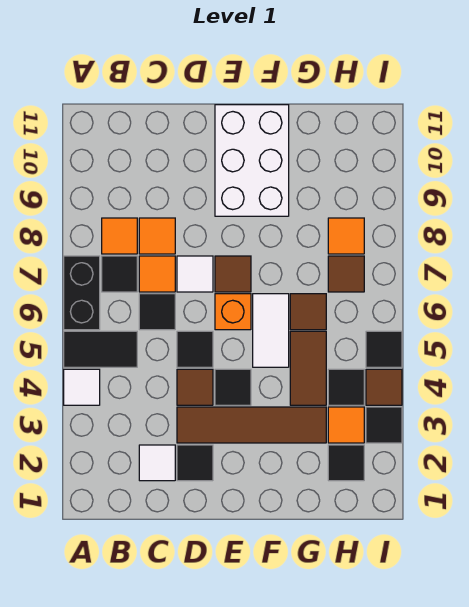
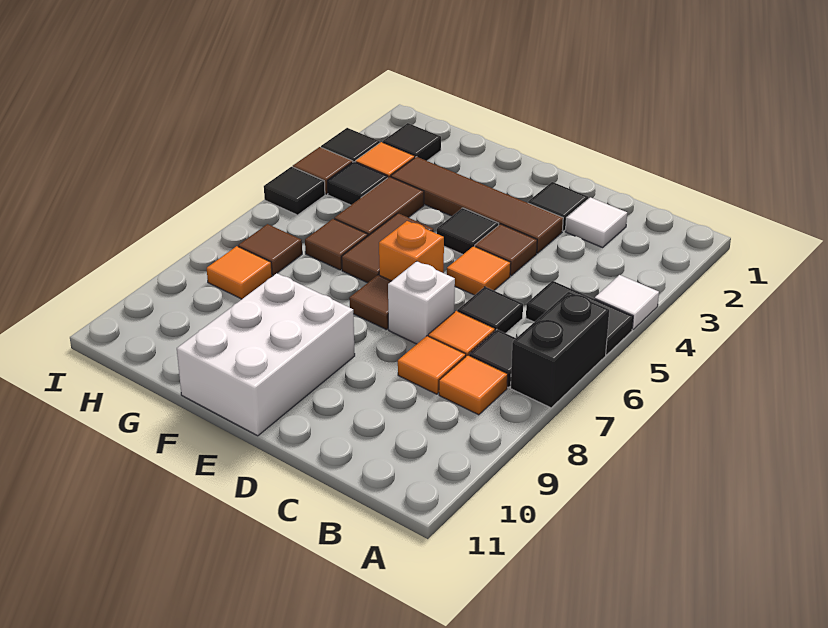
black 1x1 tile [177,331,213,367] -> orange 1x1 tile [447,246,511,295]
white 1x1 tile [177,256,213,292] -> white 1x1 brick [388,261,455,344]
white 1x2 tile [253,294,289,367] -> brown 1x2 tile [342,213,433,283]

